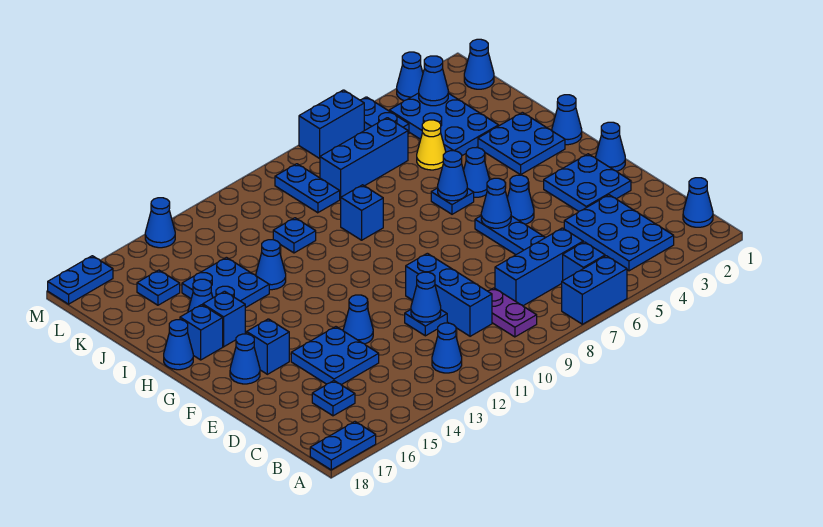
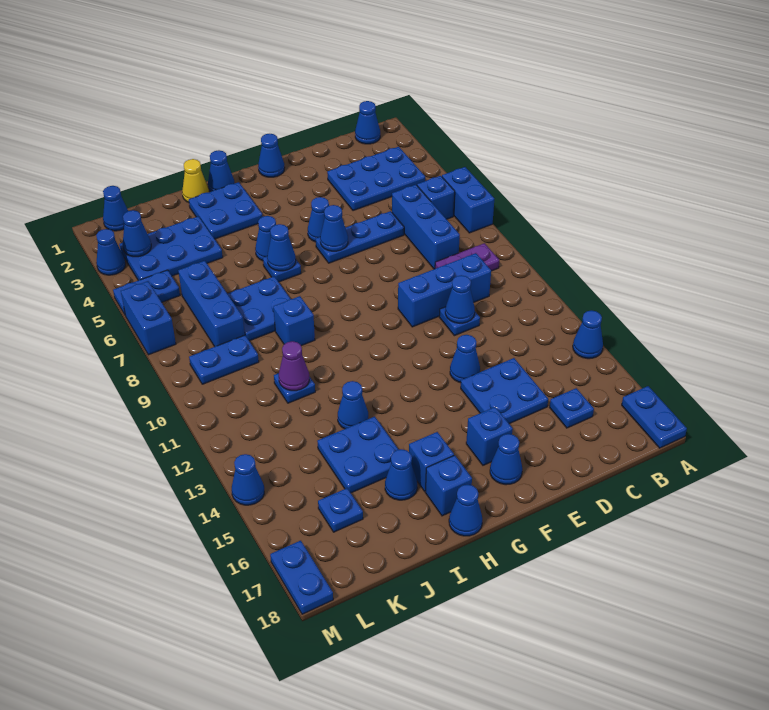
blue 1x1 cone [432,323,462,373] -> blue 1x1 cone moved to [573,310,603,359]
blue 2x2 plate [544,154,631,211] -> blue 2x2 plate moved to [228,276,290,341]
yellow 1x1 cone [417,120,446,170] -> yellow 1x1 cone moved to [182,159,209,202]
none -> purple 1x1 cone [279,341,309,391]

